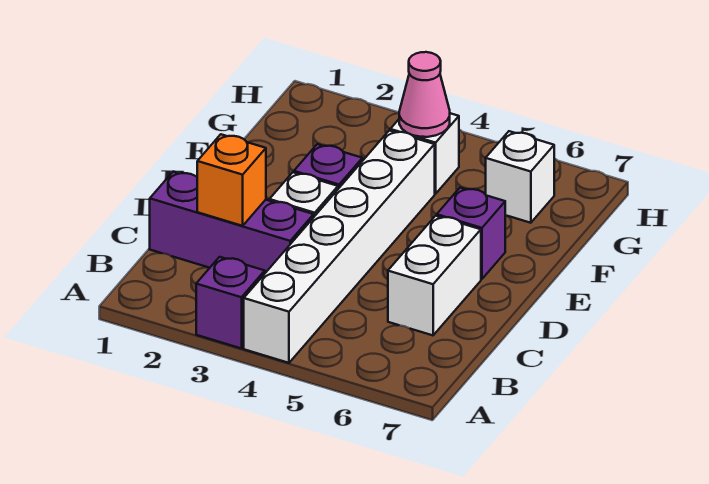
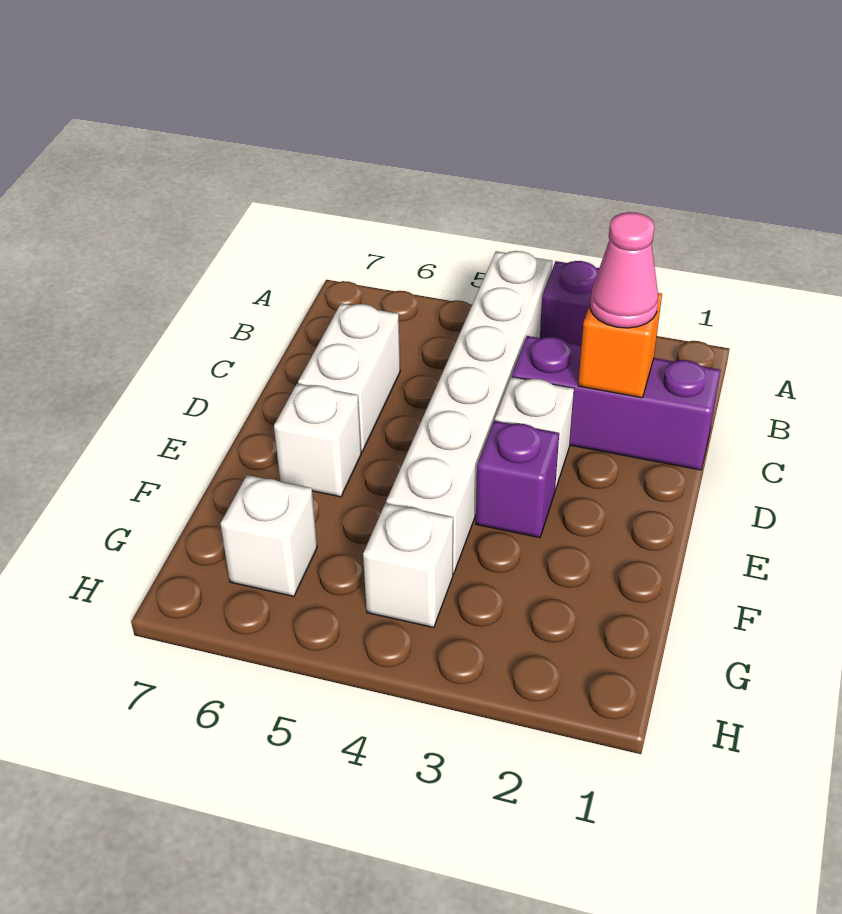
purple 1x1 brick [437,188,505,279] -> white 1x1 brick [274,384,361,497]
pink 1x1 cone [399,52,450,137] -> pink 1x1 cone moved to [590,212,658,328]

